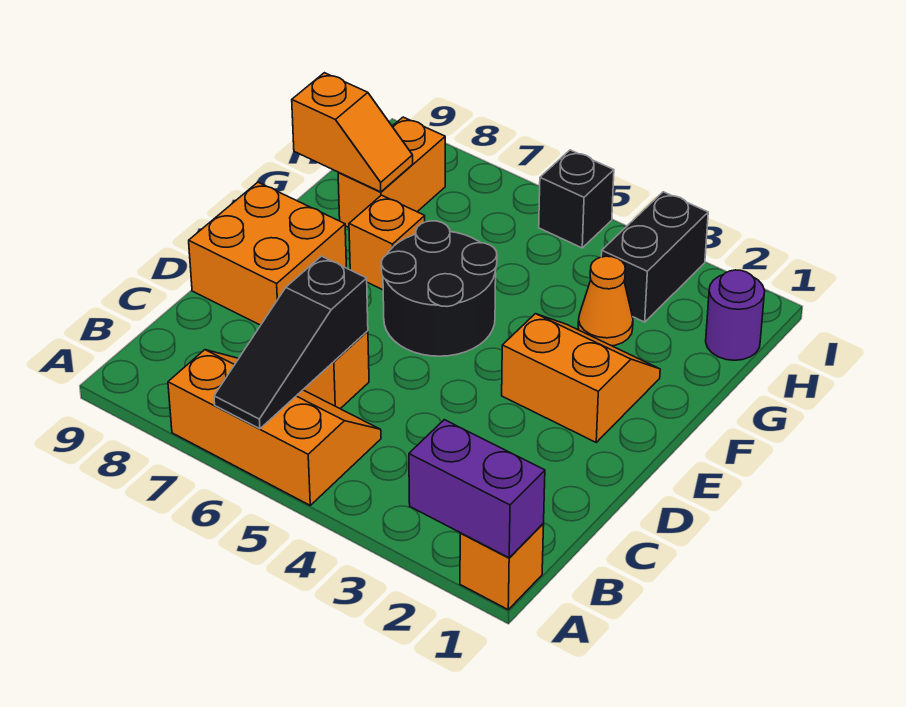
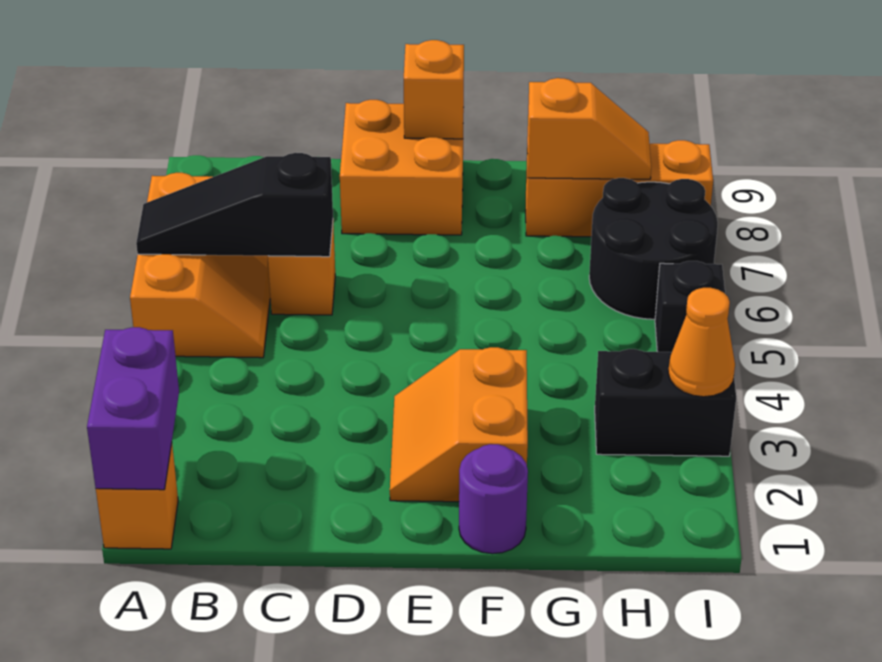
orange 2x2 slope [502,314,660,442] -> orange 2x2 slope turned to [390,347,528,502]
black 2x2 round brick [381,221,497,356] -> black 2x2 round brick moved to [589,178,718,319]
orange 1x1 brick [349,195,425,290] -> orange 1x1 brick moved to [404,40,464,139]
orange 1x1 cone [578,256,633,346] -> orange 1x1 cone moved to [668,288,735,397]
orange 1x2 brick [338,117,445,227] -> orange 1x3 brick [526,140,713,237]
orange 1x2 slope [292,73,413,192] -> orange 1x2 slope turned to [527,78,651,179]
purple 1x1 round brick [706,270,765,360] -> purple 1x1 round brick moved to [459,444,528,554]

